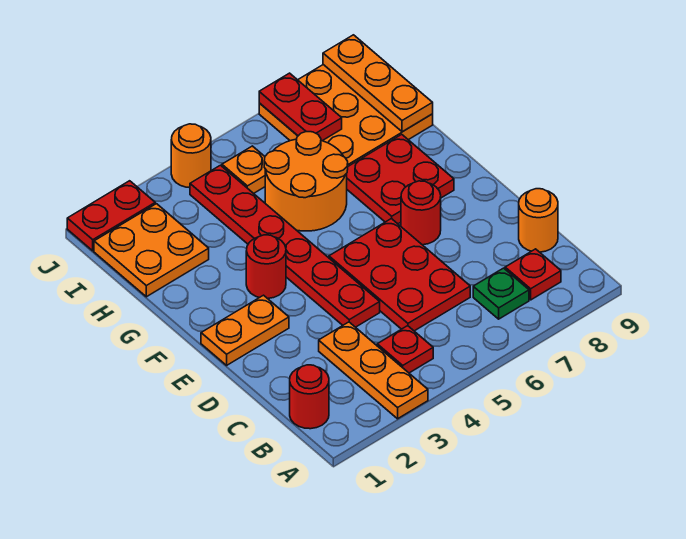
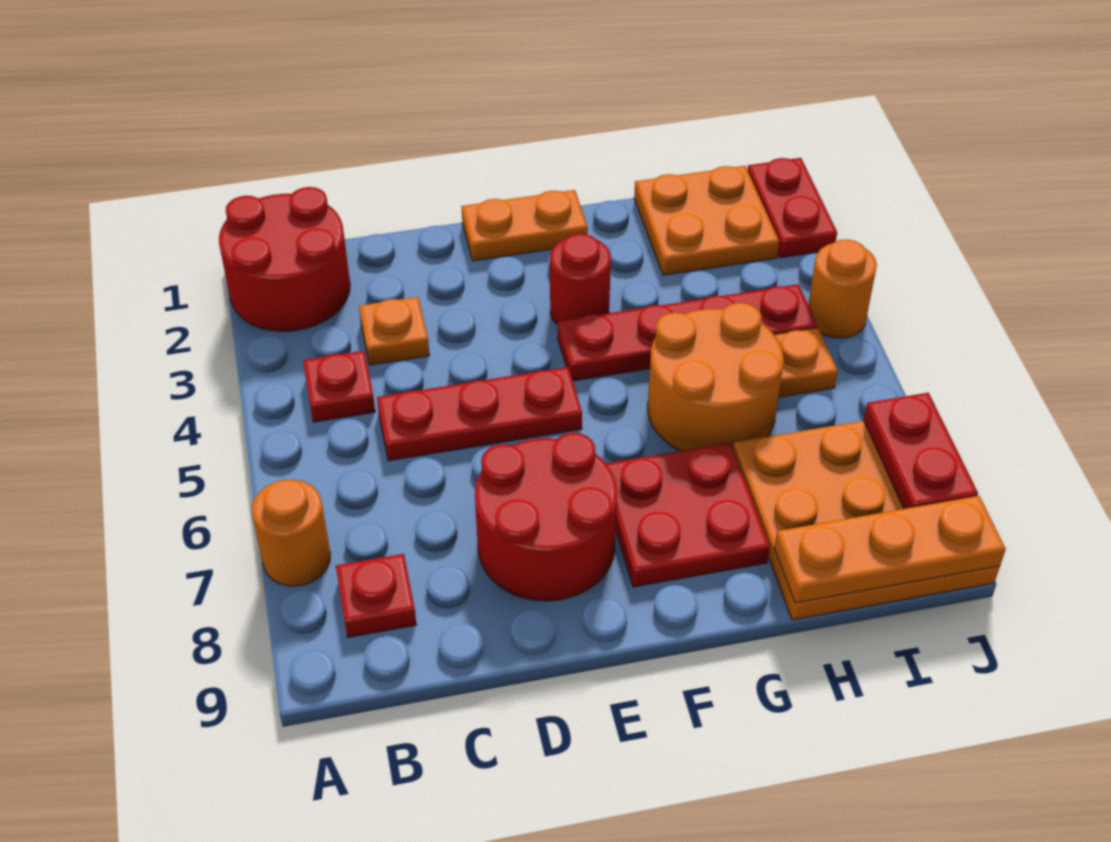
orange 1x3 plate [319,322,428,419] -> orange 1x1 plate [359,297,429,365]
red 1x1 round brick [290,365,329,429] -> red 2x2 round brick [219,187,350,331]
green 1x1 plate [473,268,529,319] -> none
red 2x3 plate [329,219,470,331] -> red 1x3 plate [377,367,582,461]
orange 1x1 round brick [519,189,558,252] -> orange 1x1 round brick moved to [252,479,330,586]
red 1x6 plate [190,165,380,327] -> red 1x4 plate [558,284,817,381]
orange 1x2 plate [201,295,289,365] -> orange 1x2 plate turned to [461,190,588,261]
red 1x1 round brick [401,181,441,245] -> red 2x2 round brick [475,433,617,601]
red 1x2 plate [259,73,342,141] -> red 1x2 plate turned to [864,393,978,509]

